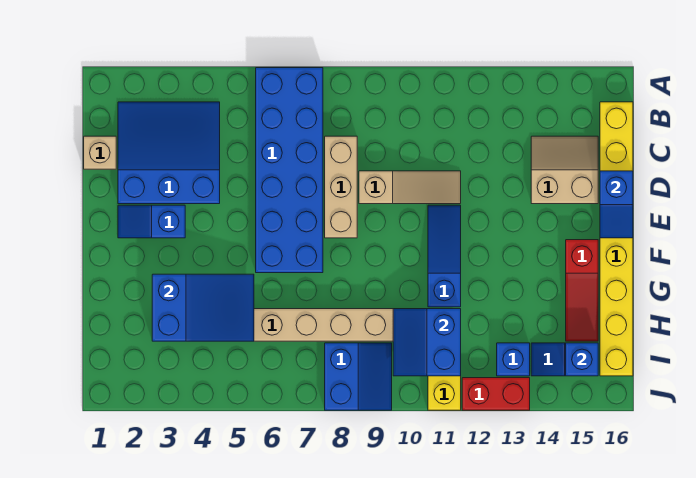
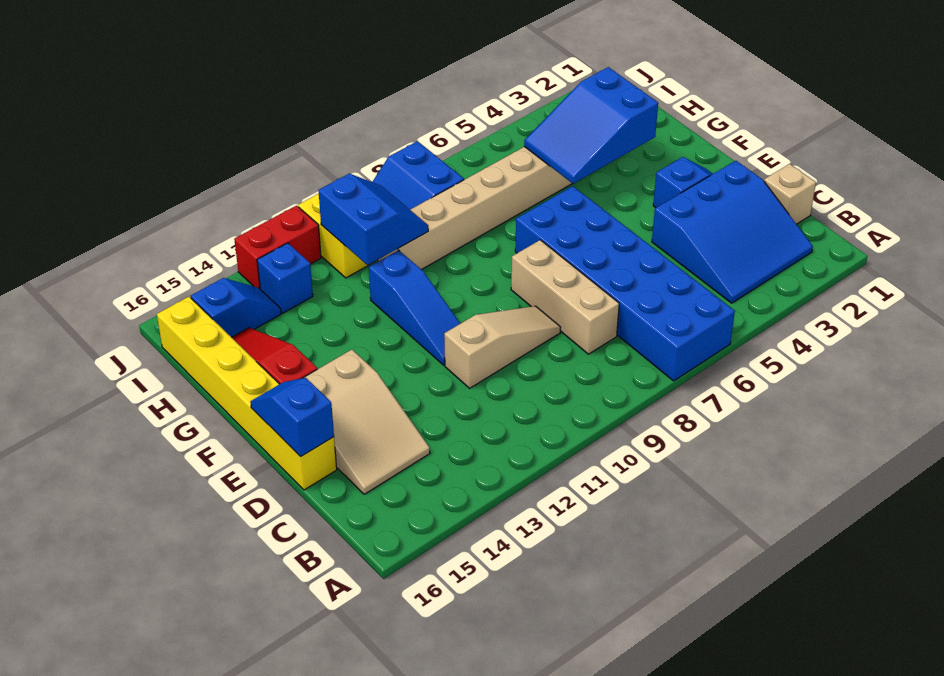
yellow 1x8 brick [600,102,633,376] -> yellow 1x6 brick [157,297,337,490]
tan 2x2 slope [531,136,598,204] -> tan 2x3 slope [304,350,430,494]
tan 1x3 slope [359,171,461,204] -> tan 1x3 slope turned to [444,306,561,388]
blue 1x1 brick [566,343,598,376] -> none

